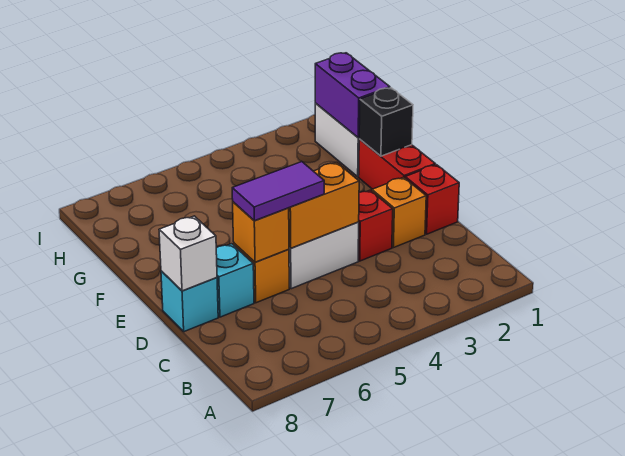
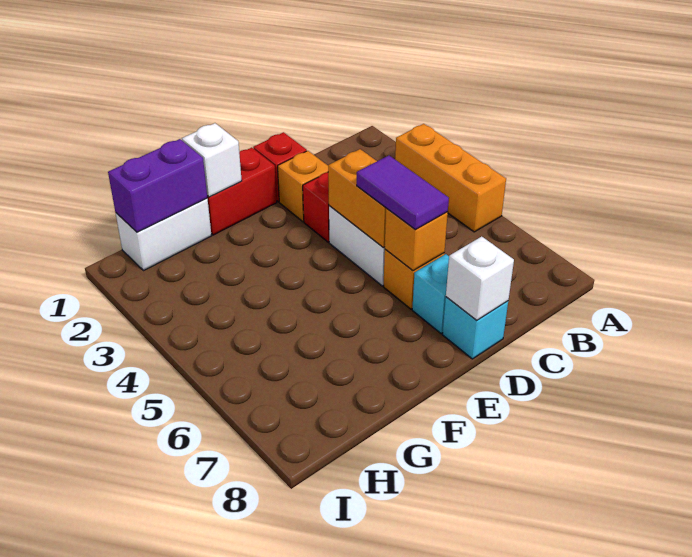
none -> orange 1x3 brick [395,124,506,232]
black 1x1 brick [359,88,413,156] -> white 1x1 brick [182,123,242,197]

